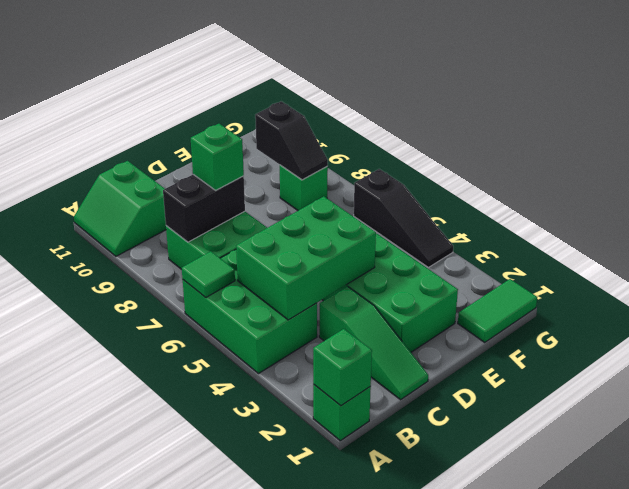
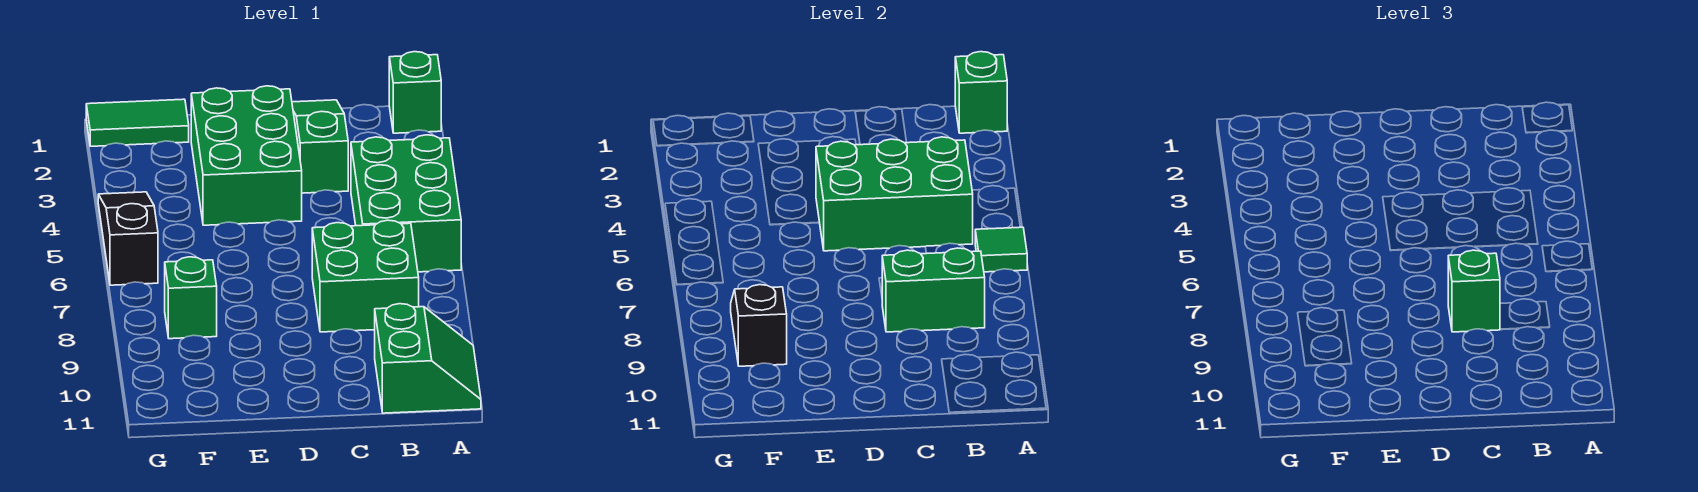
black 1x2 brick [163,174,245,242] -> green 1x2 brick [882,248,985,332]

